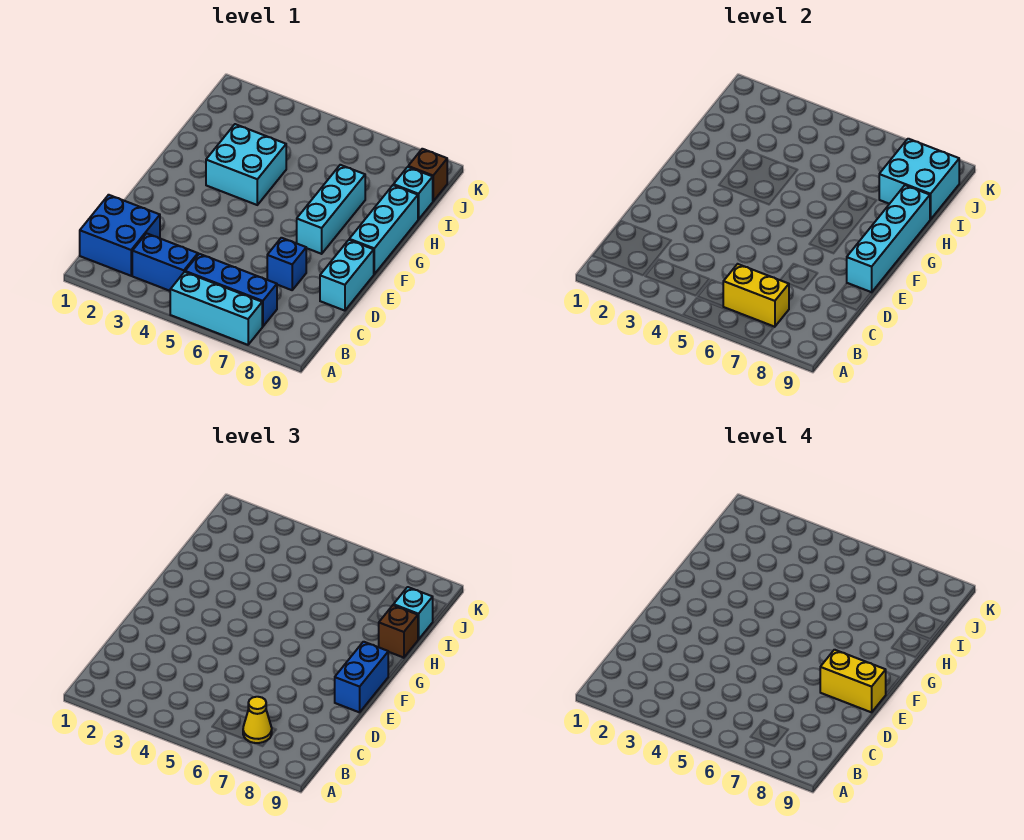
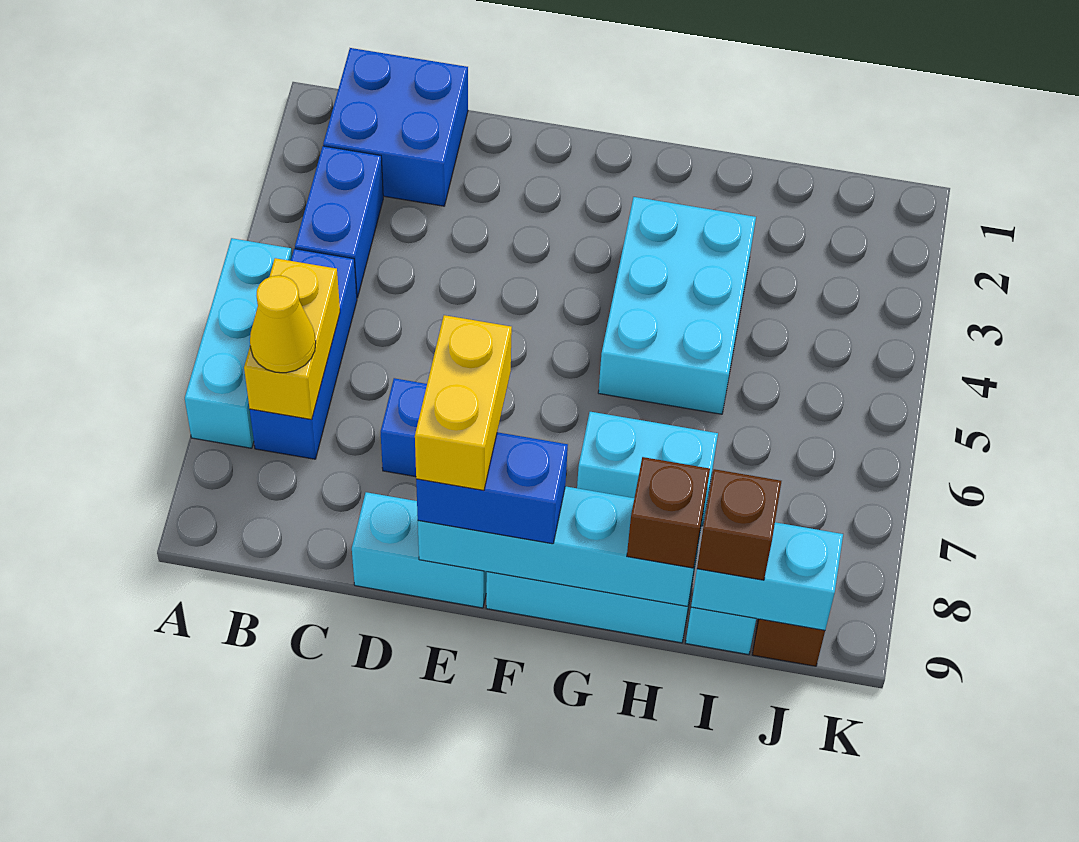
cyan 1x3 brick [297,165,365,254] -> cyan 1x2 brick [577,412,718,526]
cyan 2x2 brick [206,124,286,205] -> cyan 2x3 brick [598,197,756,414]
cyan 2x2 brick [879,139,959,220] -> cyan 1x2 brick [691,522,843,630]
cyan 1x1 brick [394,587,433,640] -> brown 1x1 brick [697,469,781,580]

